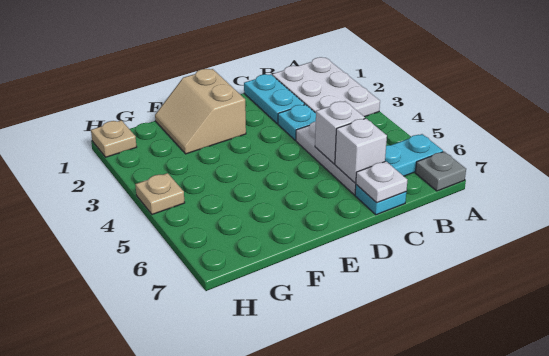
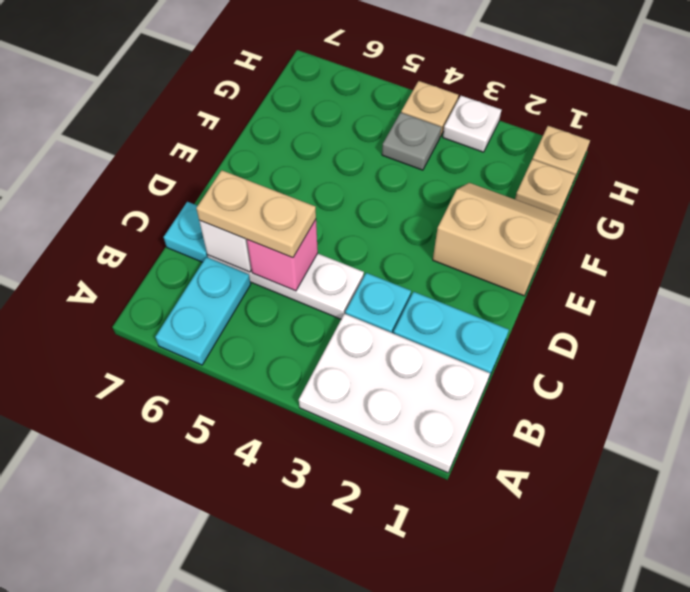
grey 1x1 plate [415,152,466,191] -> grey 1x1 plate moved to [382,113,441,170]
white 1x1 brick [315,101,365,164] -> pink 1x1 brick [247,220,318,291]
none -> tan 1x2 plate [196,170,316,258]
white 1x1 plate [356,161,407,203] -> white 1x1 plate moved to [443,96,501,152]
none -> tan 1x1 plate [515,159,575,216]

